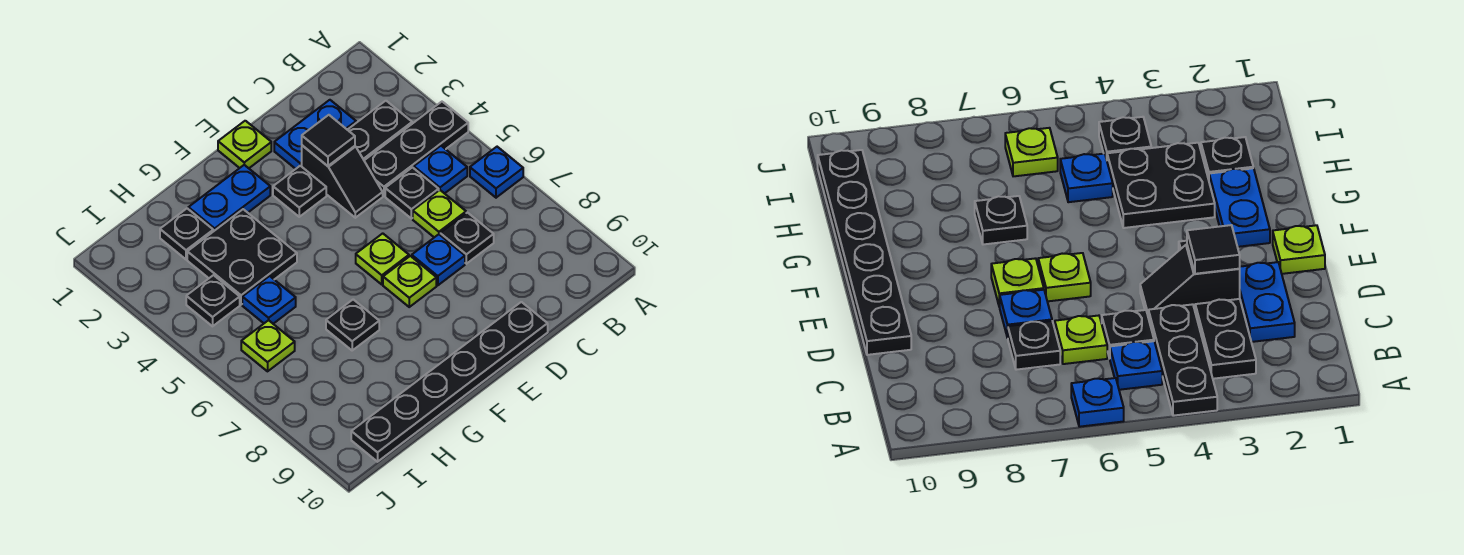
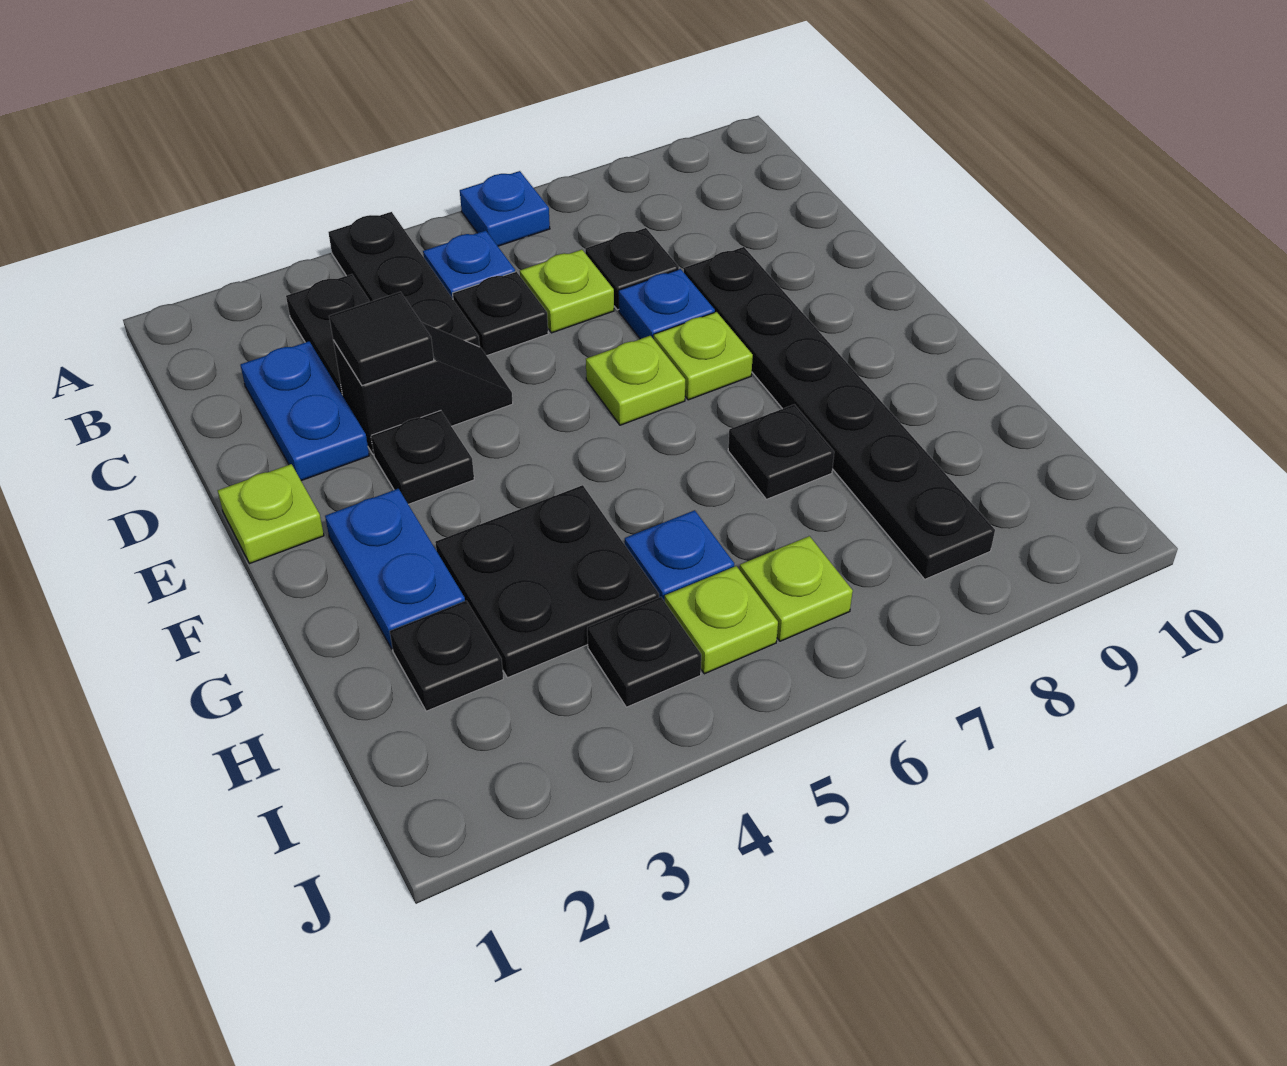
black 1x6 plate [351,302,548,462] -> black 1x6 plate moved to [684,247,995,579]
none -> lime 1x1 plate [665,566,778,674]

